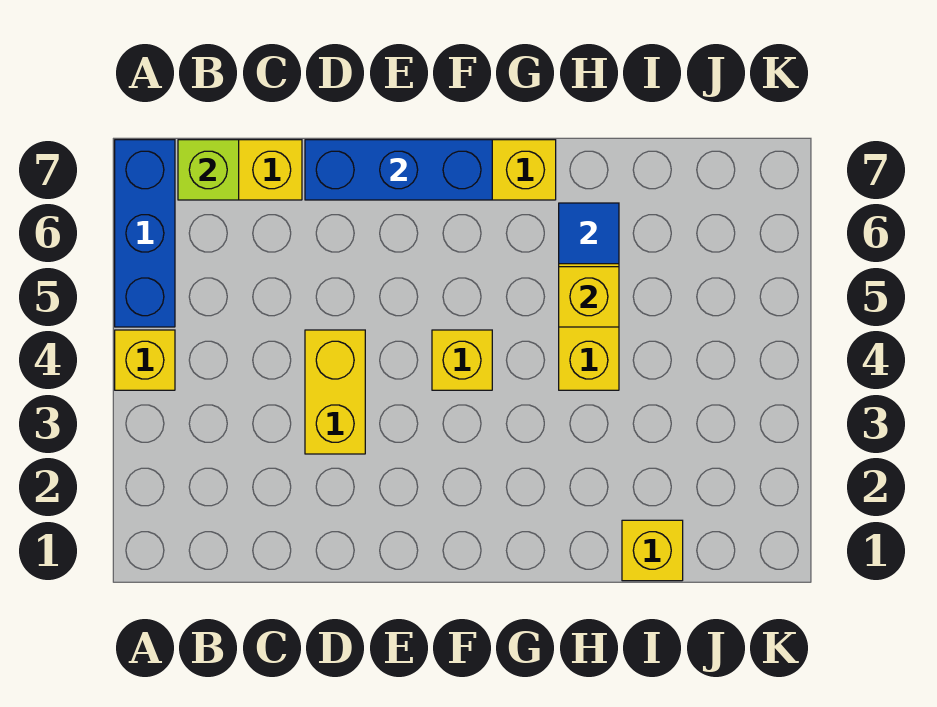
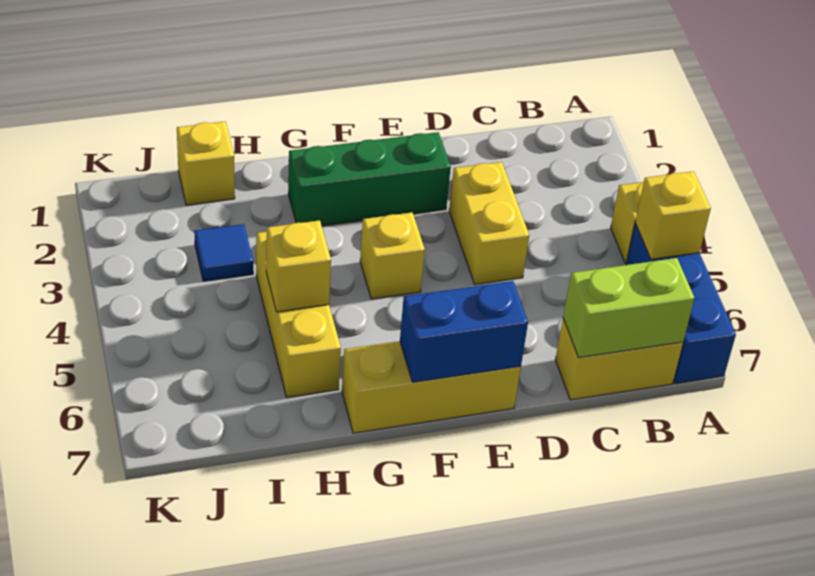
none -> yellow 1x1 brick [635,171,711,259]
lime 1x1 brick [178,140,239,200] -> lime 1x2 brick [563,258,694,358]
blue 1x3 brick [305,140,492,200] -> blue 1x2 brick [400,281,528,382]
none -> green 1x3 brick [288,132,451,226]
blue 1x1 tile [559,203,619,264] -> blue 1x1 tile moved to [194,224,253,281]

